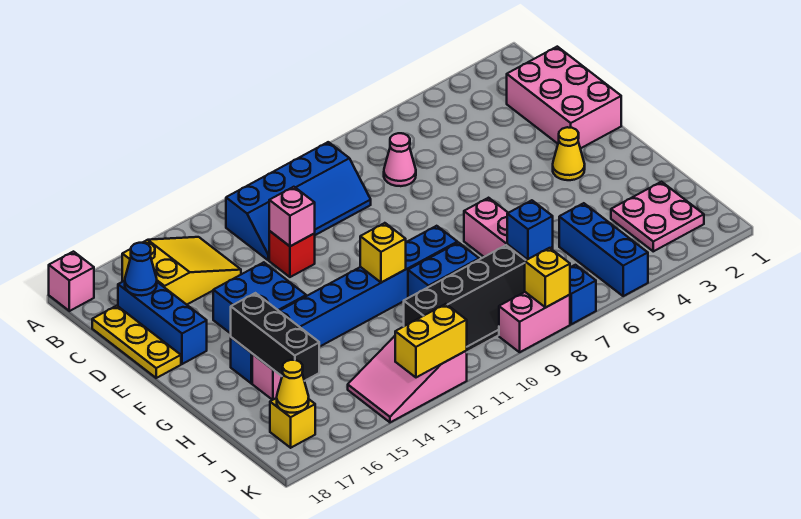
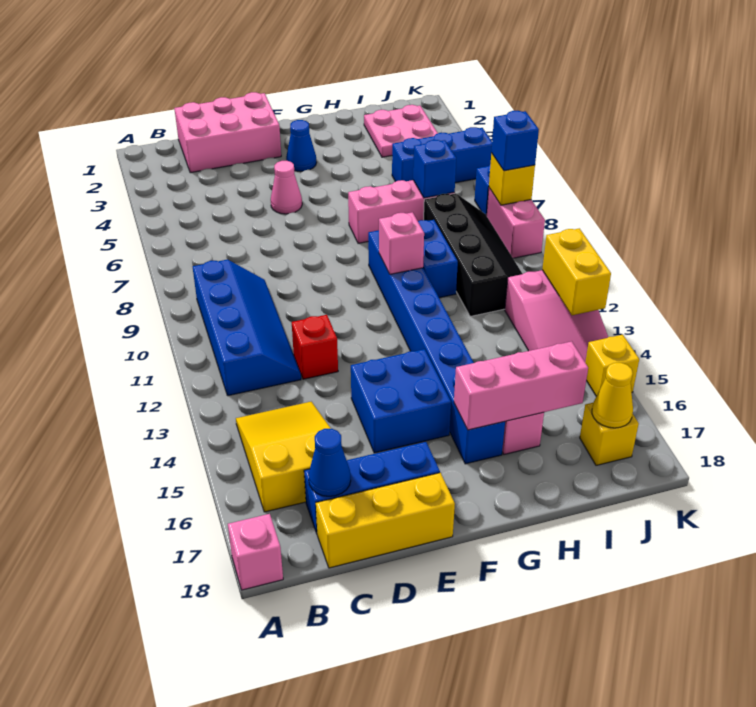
pink 1x1 cone [384,133,416,186] -> pink 1x1 cone moved to [271,161,302,214]
yellow 1x3 plate [92,306,181,378] -> yellow 1x3 brick [316,473,455,568]
pink 1x1 brick [269,187,315,246] -> pink 1x1 brick moved to [379,212,424,274]
yellow 1x1 cone [553,127,585,180] -> blue 1x1 cone [286,120,317,172]
yellow 1x1 brick [360,223,406,283] -> yellow 1x1 brick moved to [585,335,639,396]
black 1x3 brick [231,293,319,381] -> pink 1x3 brick [454,341,588,430]
none -> blue 1x1 brick [491,111,539,171]

